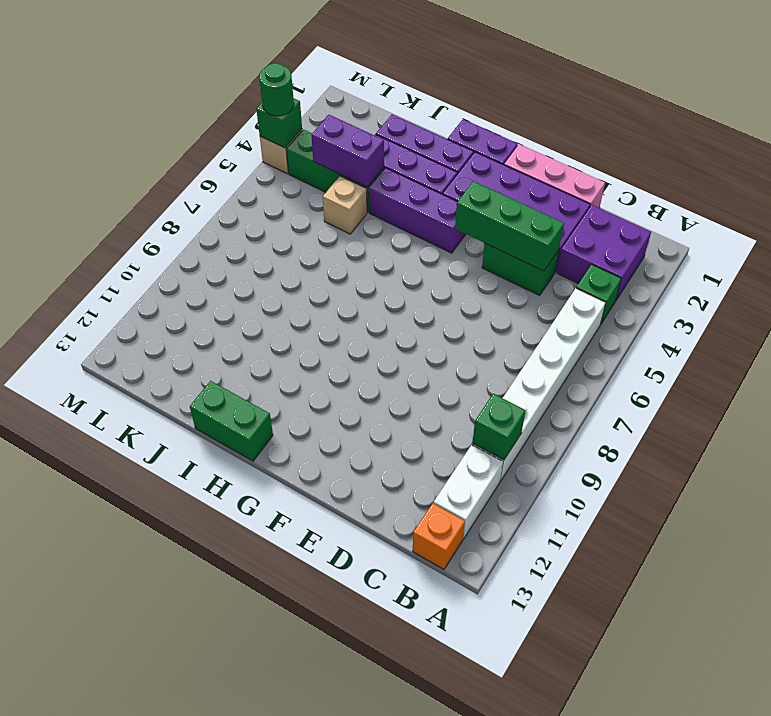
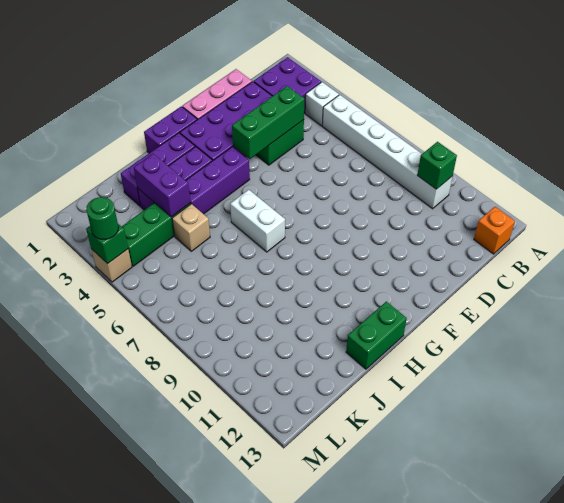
green 1x1 brick [576,265,621,325] -> white 1x1 brick [305,82,339,126]
white 1x2 brick [433,445,503,539] -> white 1x2 brick moved to [230,190,285,252]
purple 1x2 brick [311,115,384,187] -> purple 1x2 brick turned to [134,154,190,217]

